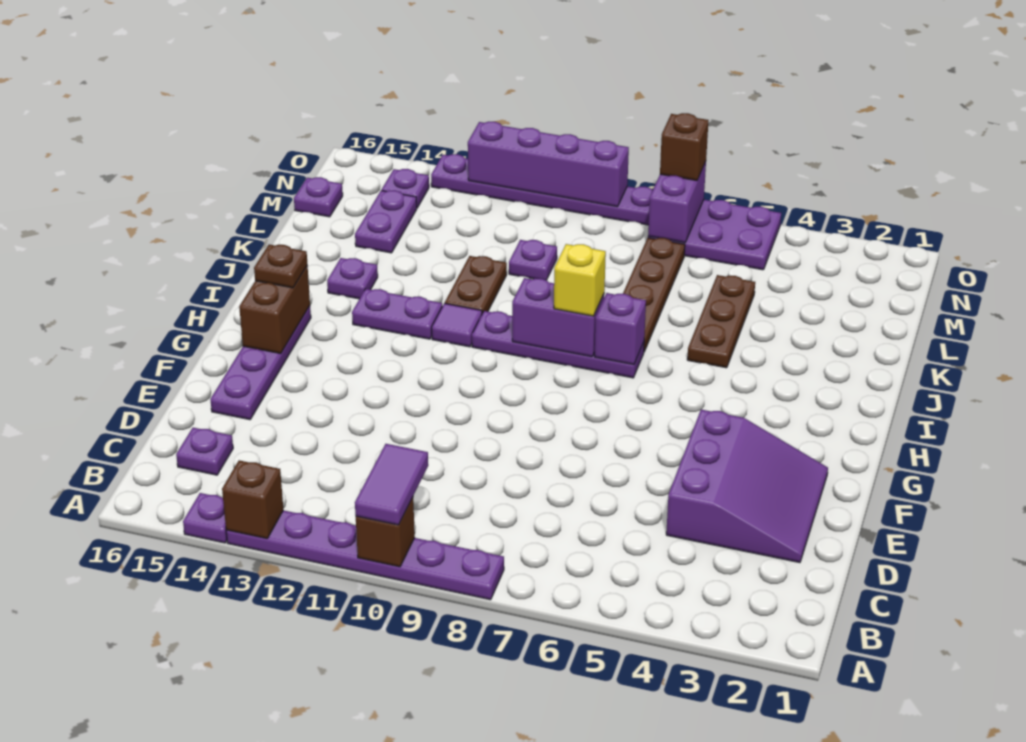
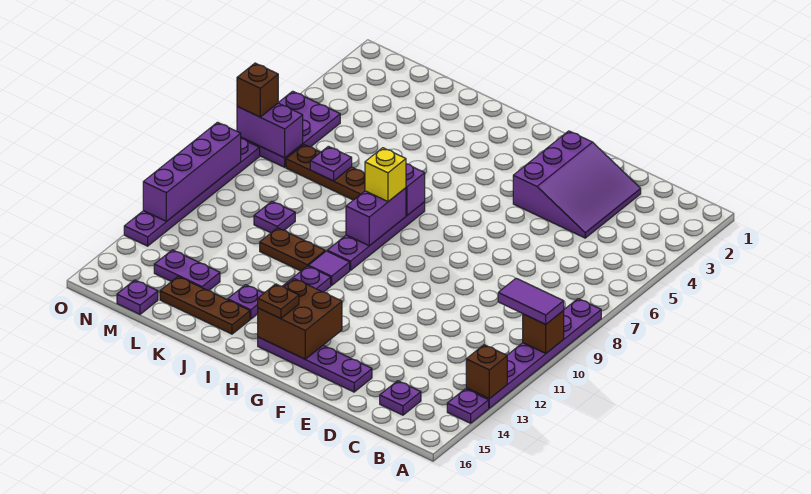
purple 3x3 slope [666,410,828,563] -> purple 3x3 slope turned to [513,131,641,238]
brown 1x2 brick [239,265,310,354] -> brown 2x2 brick [258,279,342,359]
brown 1x3 plate [687,275,755,368] -> brown 1x3 plate moved to [160,277,250,334]
purple 1x1 plate [382,169,429,208] -> purple 1x1 plate moved to [310,146,352,181]

